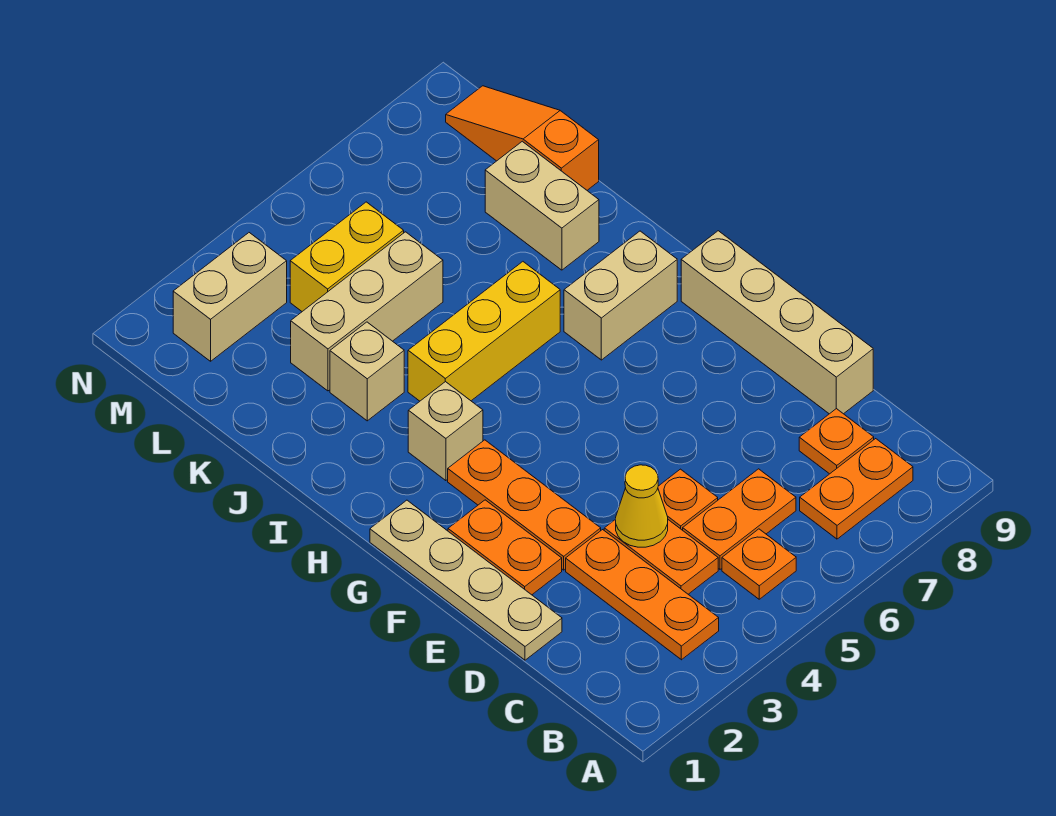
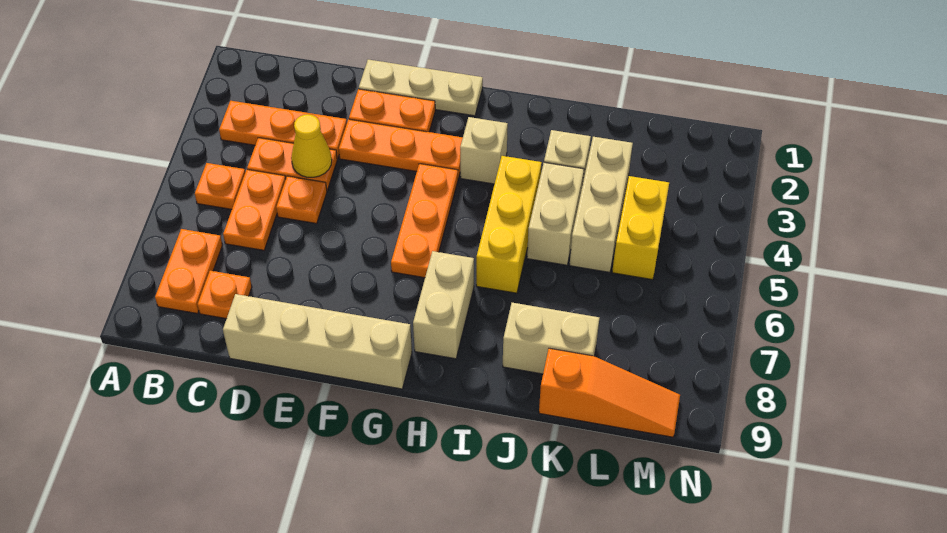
tan 1x4 plate [370,500,562,660] -> tan 1x3 plate [359,60,483,116]
none -> orange 1x3 plate [391,164,458,278]
tan 1x2 brick [173,233,287,361] -> tan 1x2 brick moved to [527,162,584,265]

